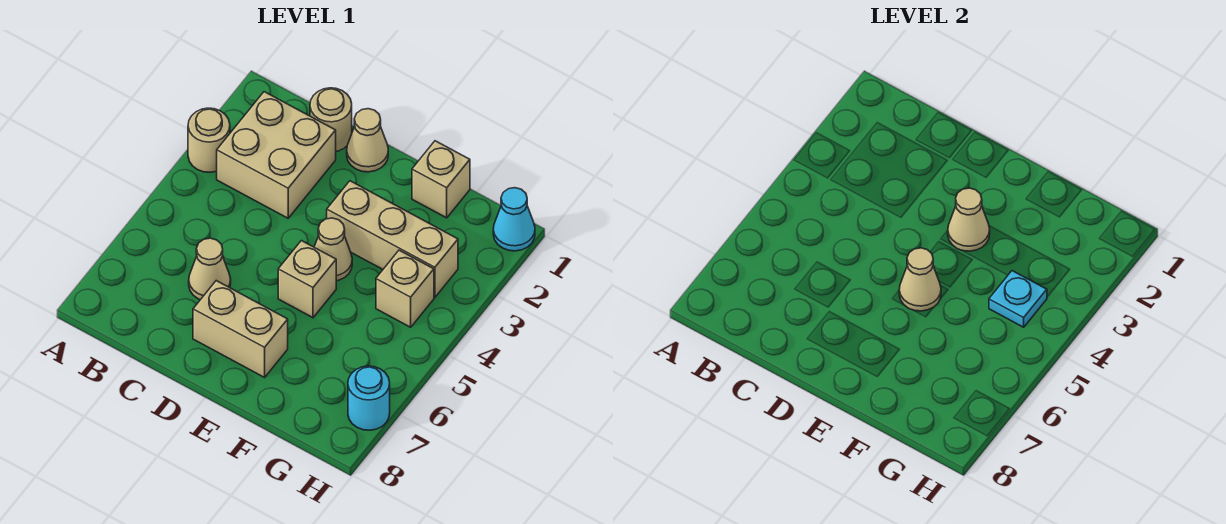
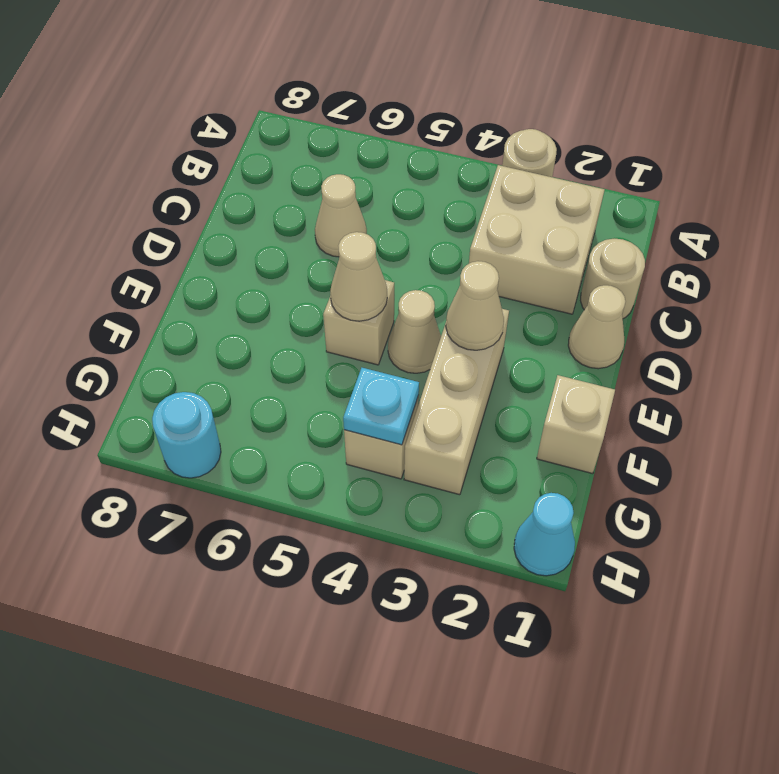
tan 1x2 brick [193,281,288,377] -> none

